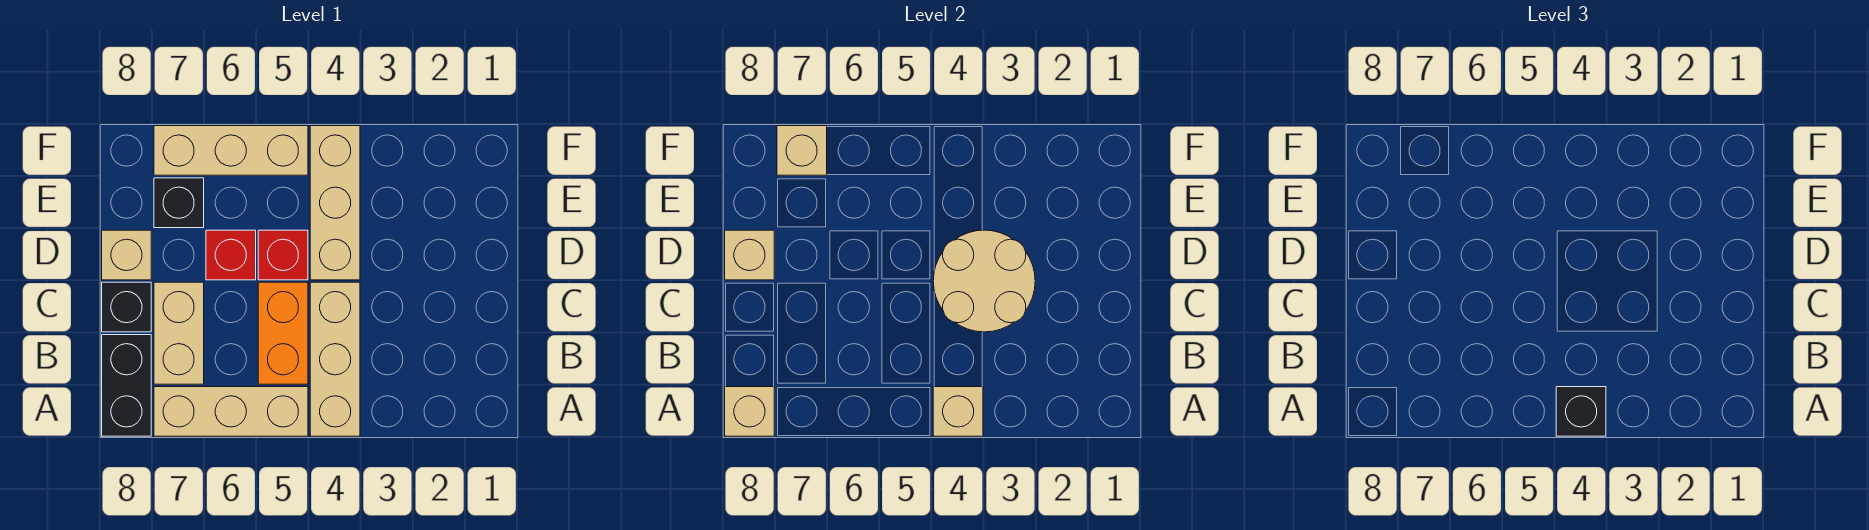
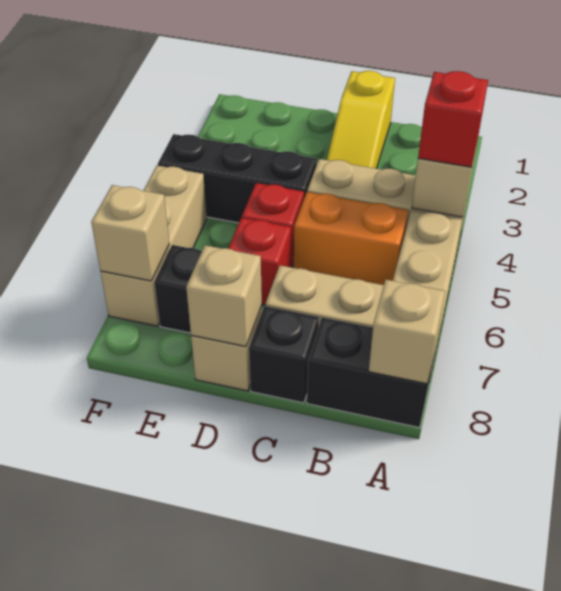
black 1x1 brick [1556,387,1606,436] -> red 1x1 brick [418,71,488,167]
none -> yellow 1x3 slope [327,71,395,169]
tan 2x2 round brick [933,230,1035,332] -> none
tan 1x3 brick [310,126,360,280] -> black 1x3 brick [158,134,317,223]

